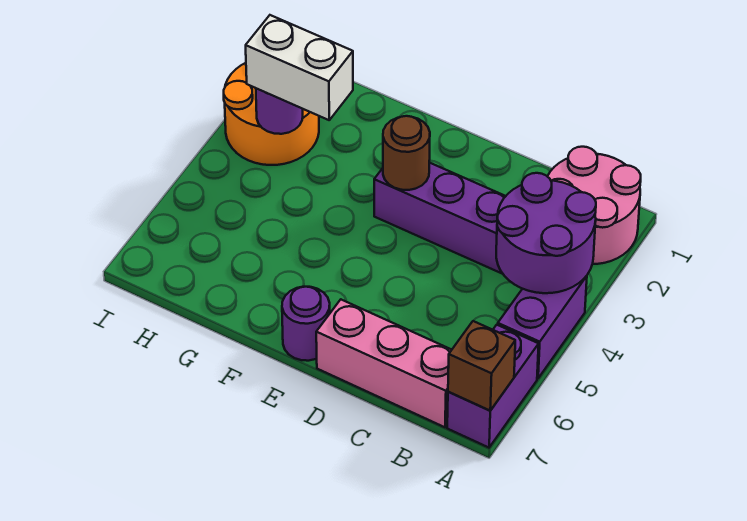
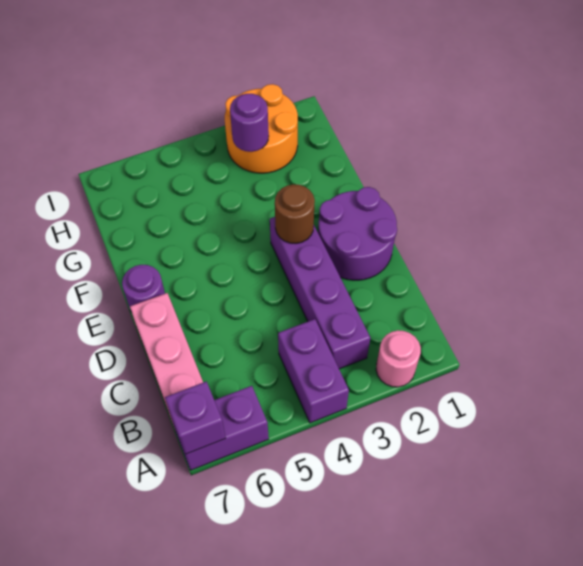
pink 2x2 round brick [547,147,641,264] -> pink 1x1 round brick [376,330,421,387]
purple 2x2 round brick [496,173,596,293] -> purple 2x2 round brick moved to [318,187,397,280]
purple 1x2 brick [498,276,587,378] -> purple 1x2 brick turned to [278,319,349,423]
brown 1x1 brick [448,321,515,411] -> purple 1x1 brick [165,381,226,454]
white 1x2 brick [246,15,353,120] -> none

